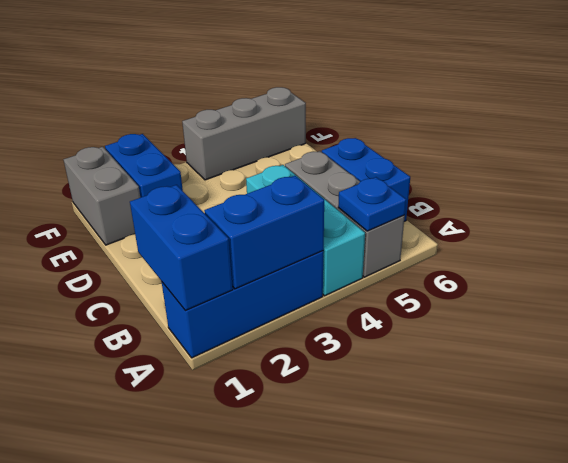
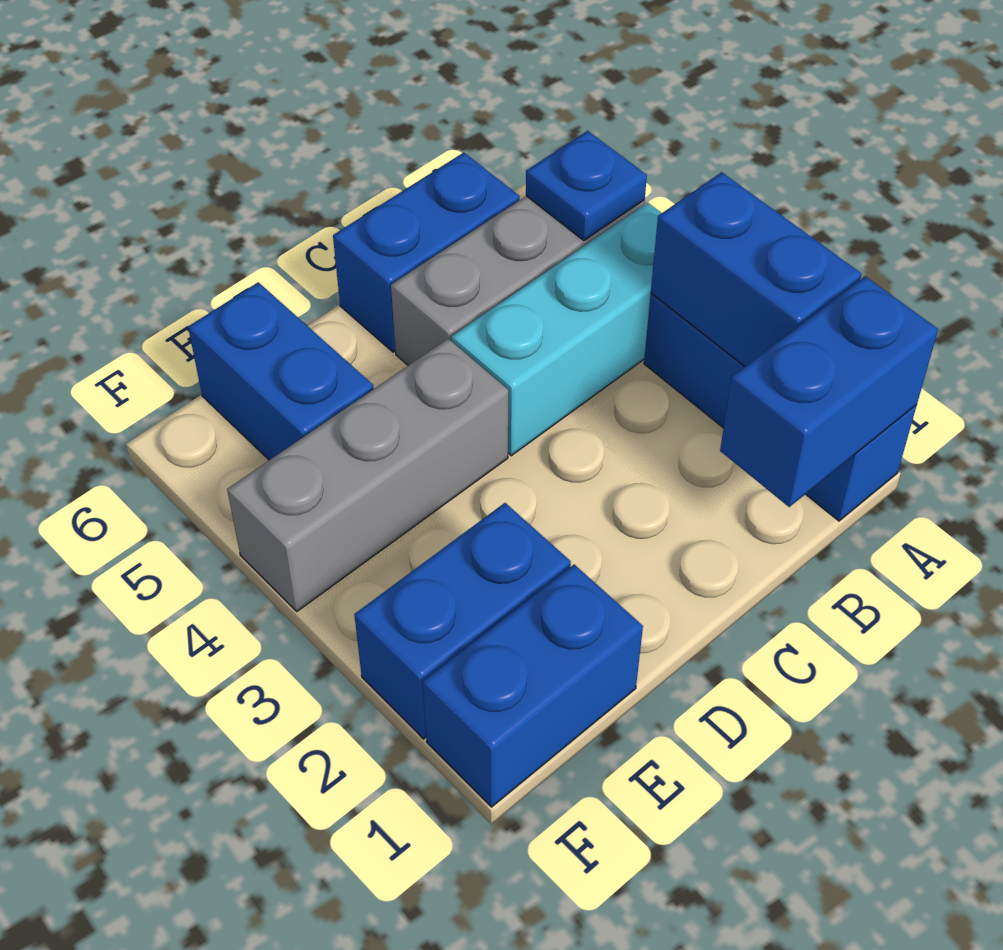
grey 1x2 brick [64,147,140,245] -> blue 1x2 brick [423,565,643,807]
none -> blue 1x2 brick [188,282,374,460]
grey 1x3 brick [182,87,306,180] -> grey 1x3 brick turned to [227,339,508,611]

